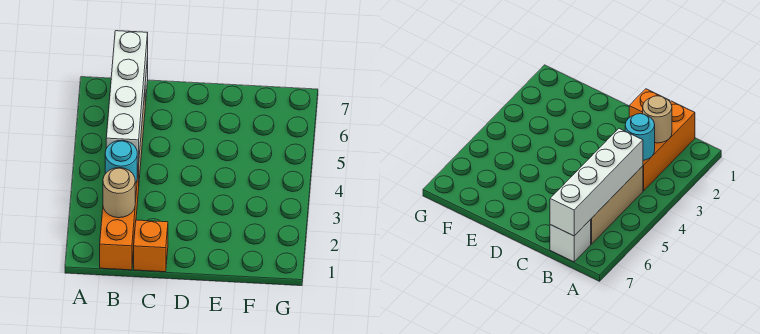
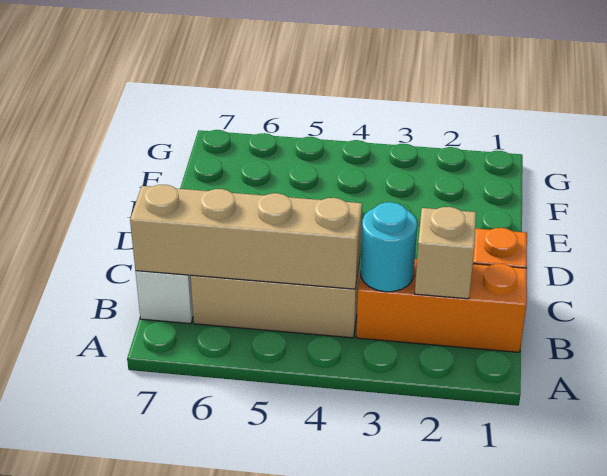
tan 1x1 round brick [103,168,135,218] -> tan 1x1 brick [415,207,476,299]
white 1x4 brick [106,31,148,164] -> tan 1x4 brick [130,185,362,289]

